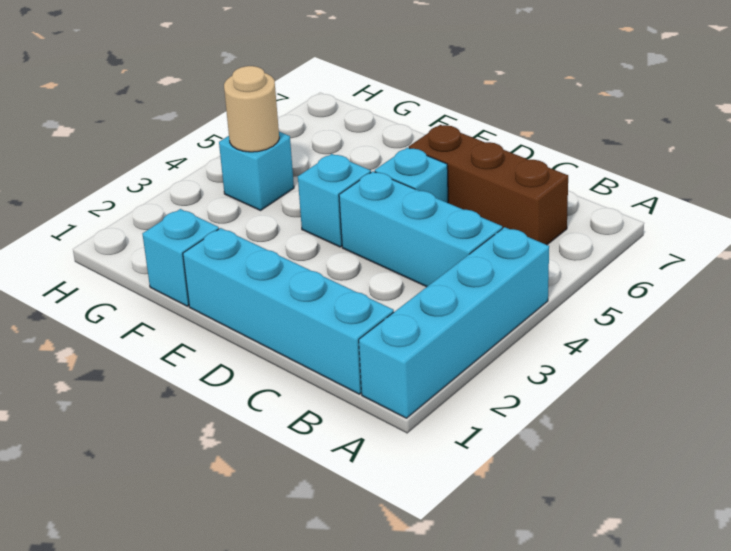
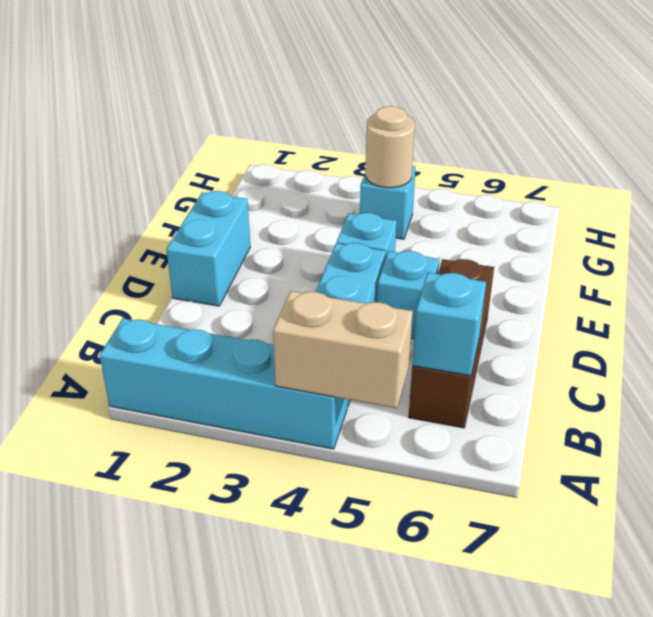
none -> tan 1x2 brick [273,291,413,408]
cyan 1x4 brick [183,228,394,394] -> cyan 1x2 brick [166,191,250,306]
cyan 1x1 brick [143,209,219,306] -> cyan 1x1 brick moved to [412,273,486,376]

